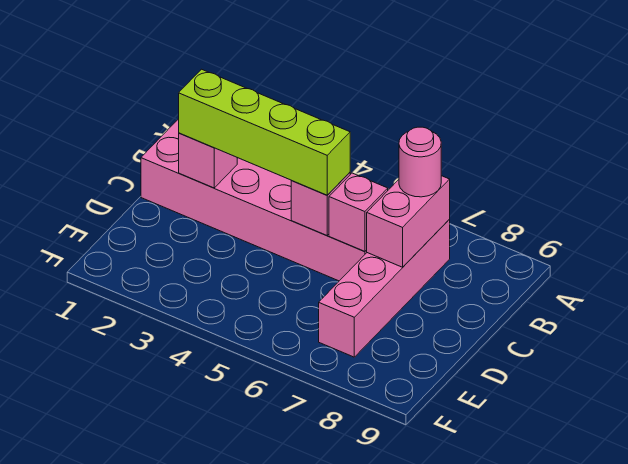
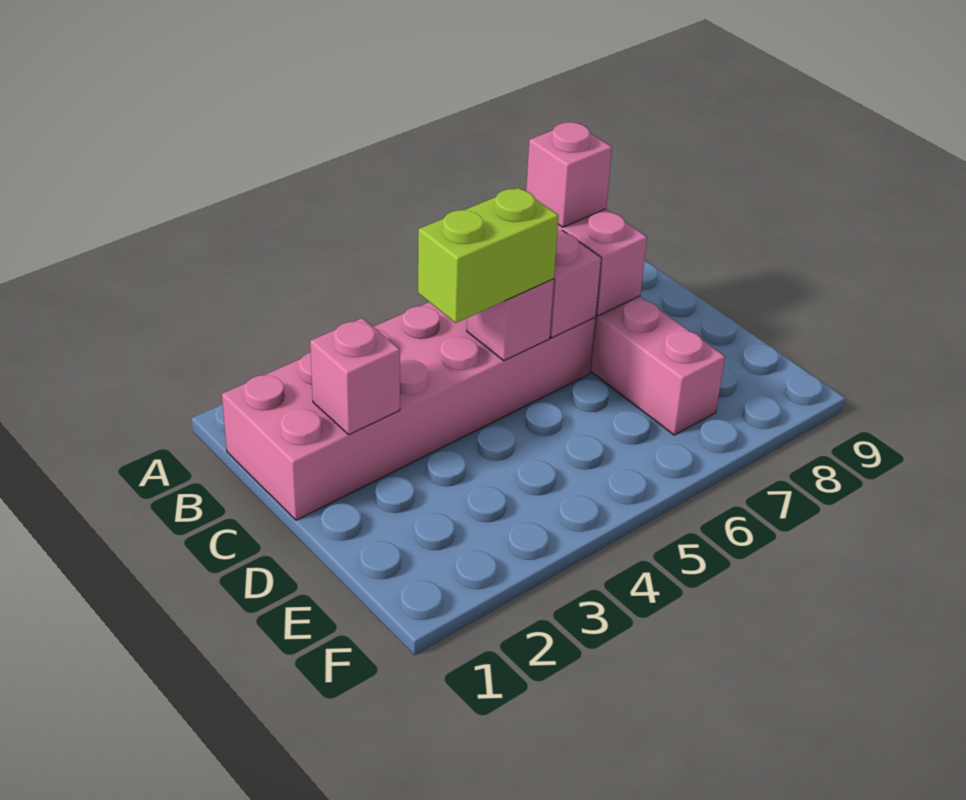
pink 1x1 round brick [399,127,441,197] -> pink 1x1 brick [526,122,612,227]
lime 1x4 brick [179,69,350,195] -> lime 1x2 brick [418,188,559,323]

